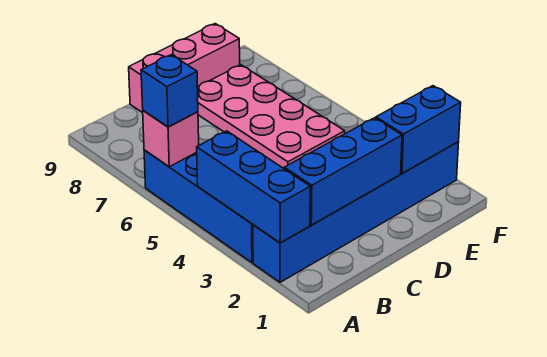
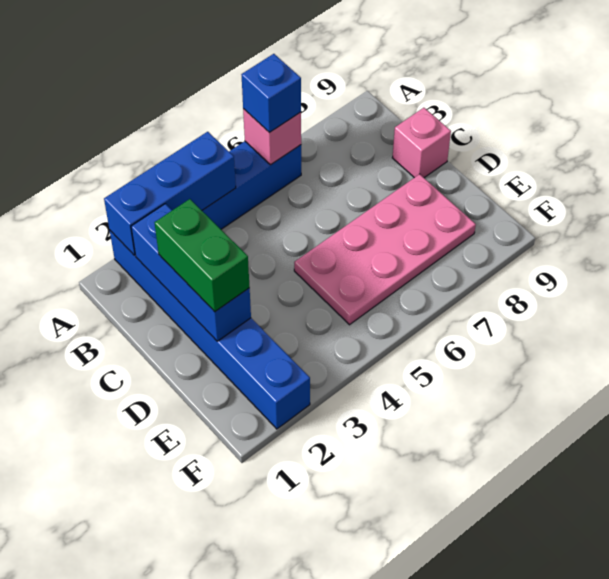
none -> green 1x2 brick [154,199,250,312]
pink 1x3 brick [129,24,240,113] -> pink 1x1 brick [392,108,451,178]
blue 1x2 brick [376,86,461,174] -> none

